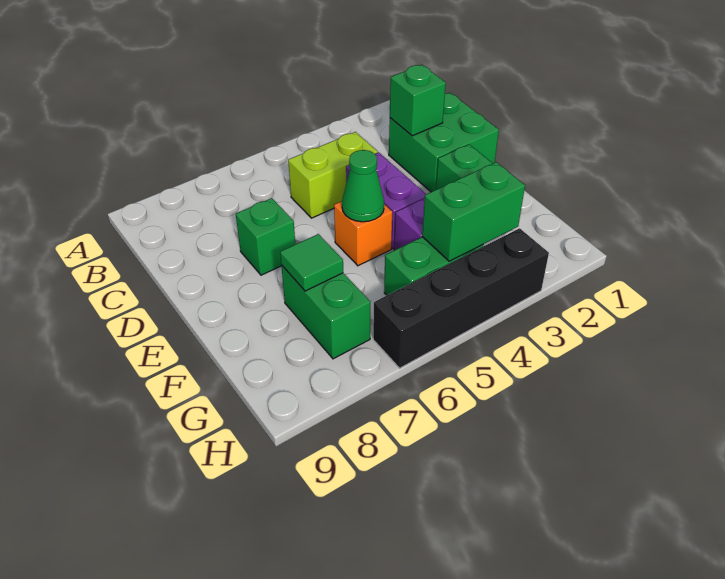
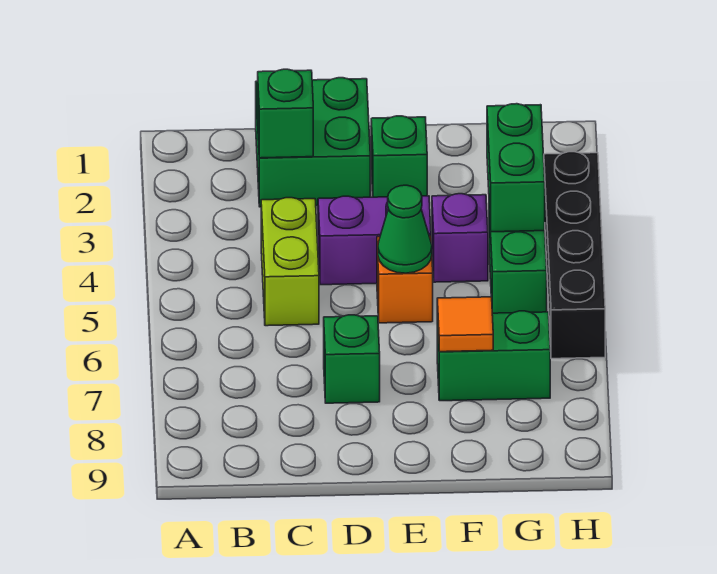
green 1x1 tile [280,234,343,291] -> orange 1x1 tile [437,297,493,352]

